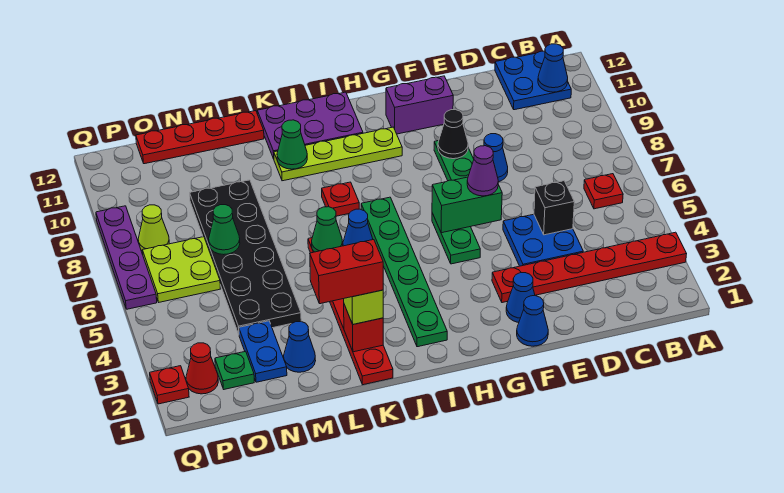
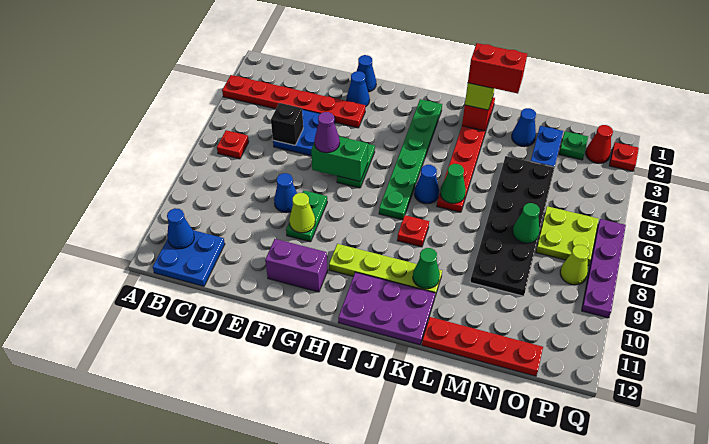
black 1x1 cone [438,110,468,159] -> lime 1x1 cone [289,193,315,233]

